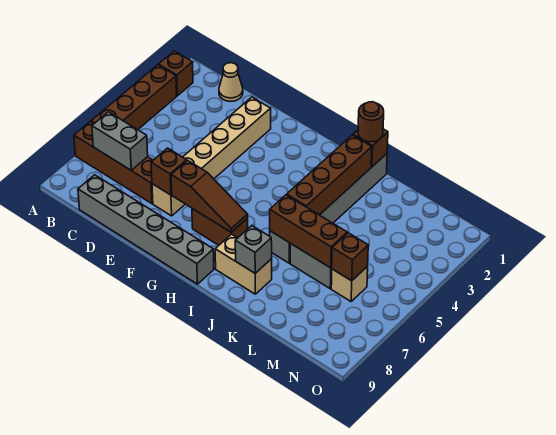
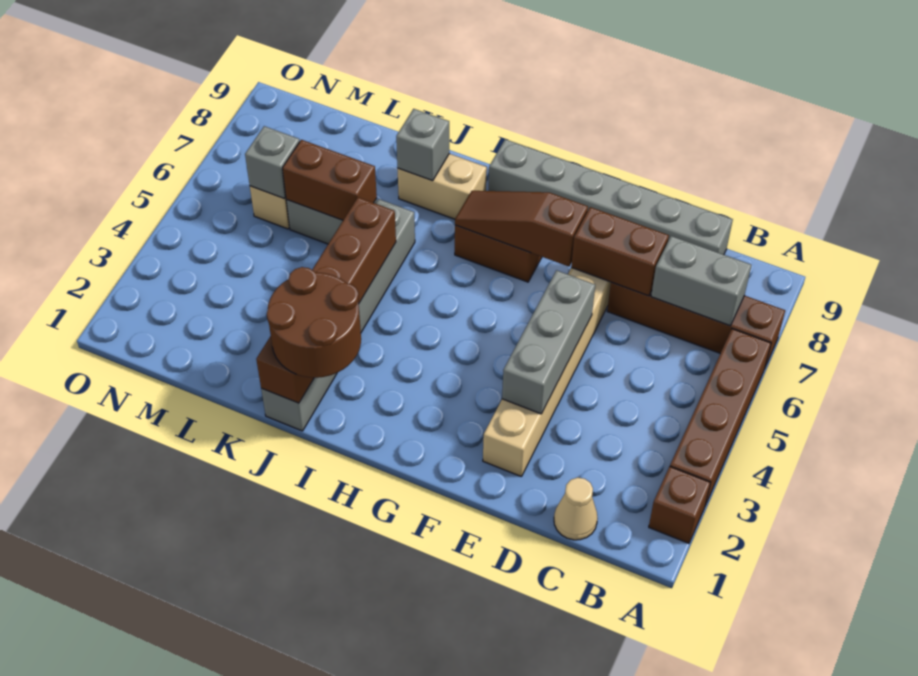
none -> grey 1x3 brick [502,270,595,414]
brown 1x1 brick [151,148,187,195] -> brown 1x2 brick [571,207,669,296]
brown 1x1 round brick [358,102,384,142] -> brown 2x2 round brick [267,267,361,378]
brown 1x3 brick [270,195,347,268] -> brown 1x2 brick [283,140,377,220]
brown 1x1 brick [331,233,368,281] -> grey 1x1 brick [245,126,300,199]

